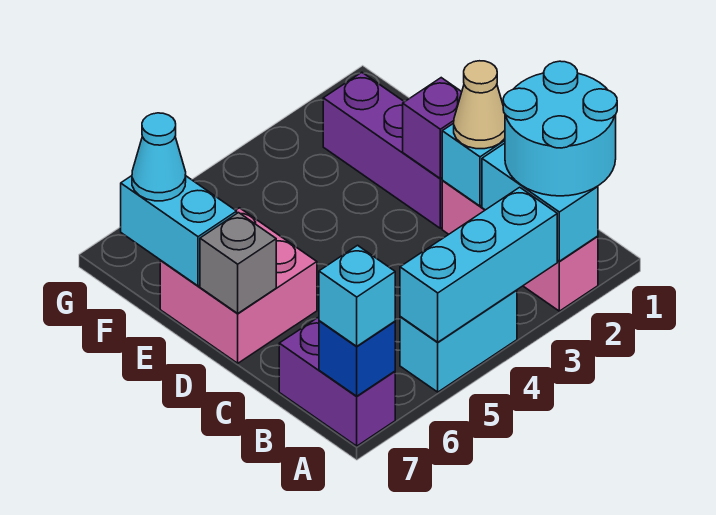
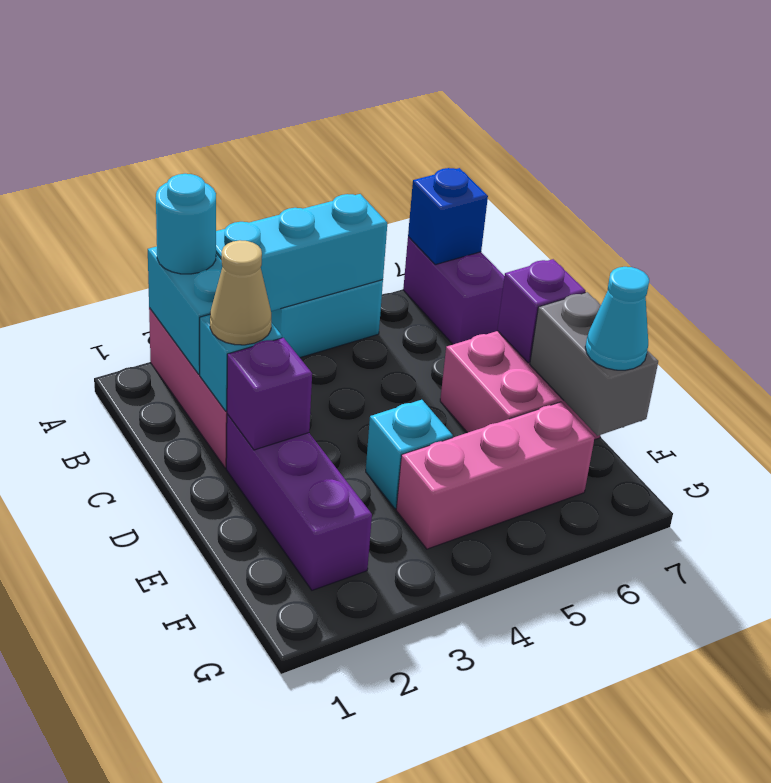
cyan 2x2 round brick [503,61,617,196] -> cyan 1x1 round brick [156,174,216,274]
cyan 1x1 brick [319,245,395,346] -> cyan 1x1 brick moved to [366,400,453,509]
grey 1x1 brick [200,213,276,313] -> purple 1x1 brick [497,259,586,363]
cyan 1x2 brick [121,176,237,286] -> grey 1x2 brick [530,292,658,436]
none -> pink 1x3 brick [396,402,594,549]

